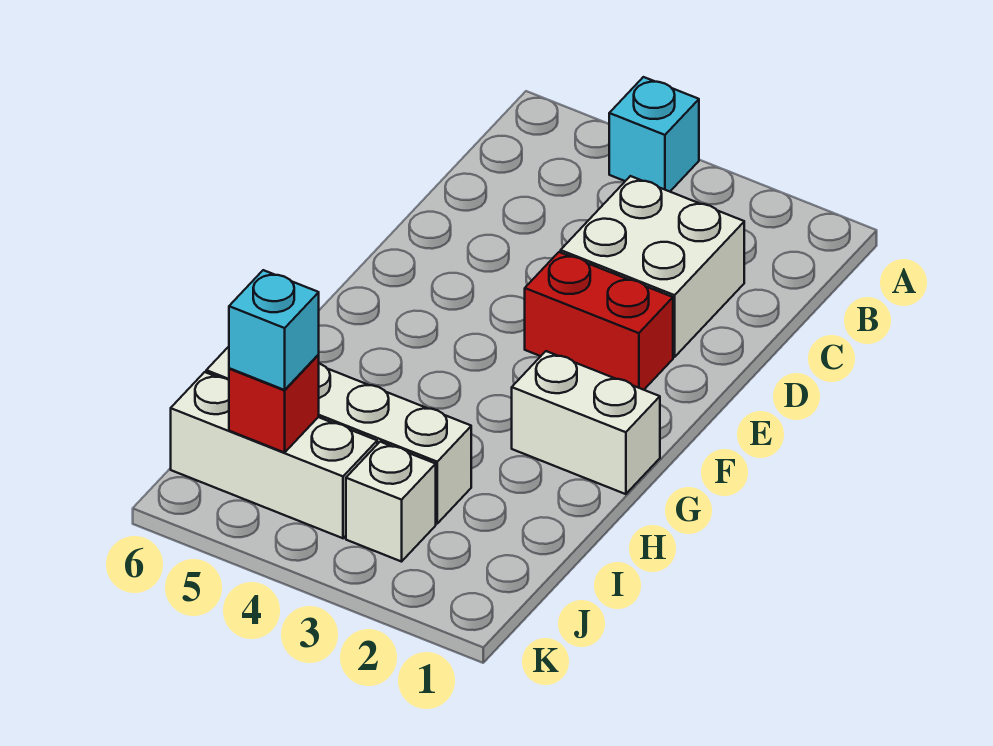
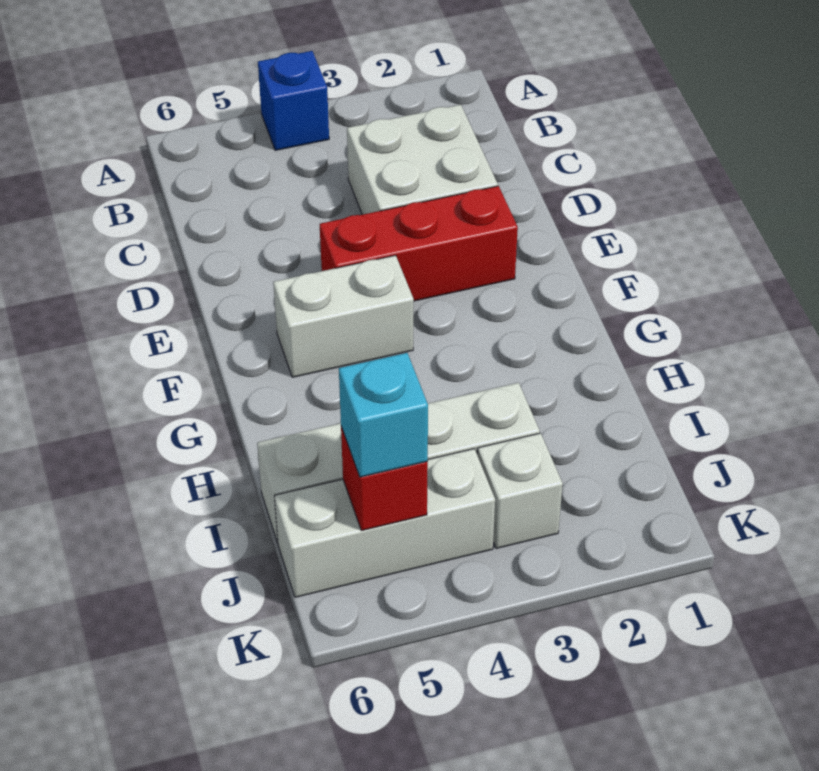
cyan 1x1 brick [609,77,699,192] -> blue 1x1 brick [258,51,329,150]
red 1x2 brick [525,252,673,390] -> red 1x3 brick [320,186,518,301]
white 1x2 brick [512,351,660,494] -> white 1x2 brick moved to [273,255,414,377]

